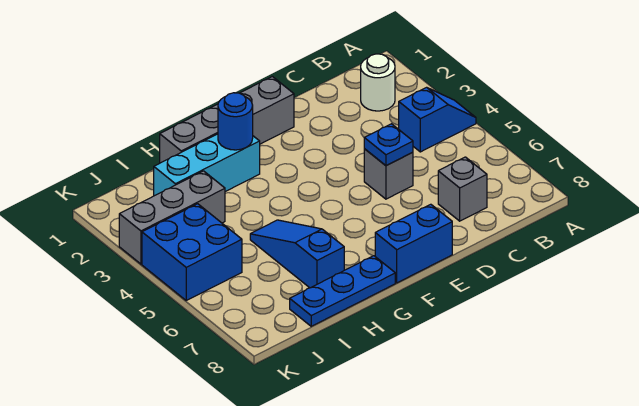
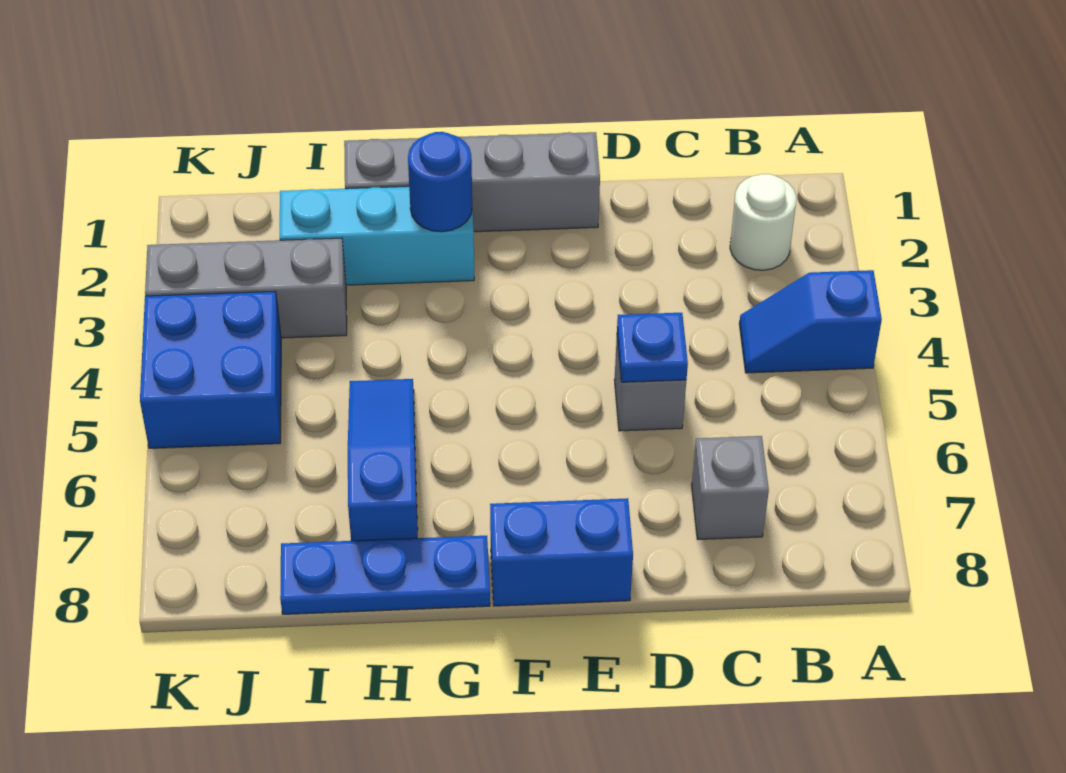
blue 1x2 slope [399,87,476,152] -> blue 1x2 slope turned to [739,270,882,373]

